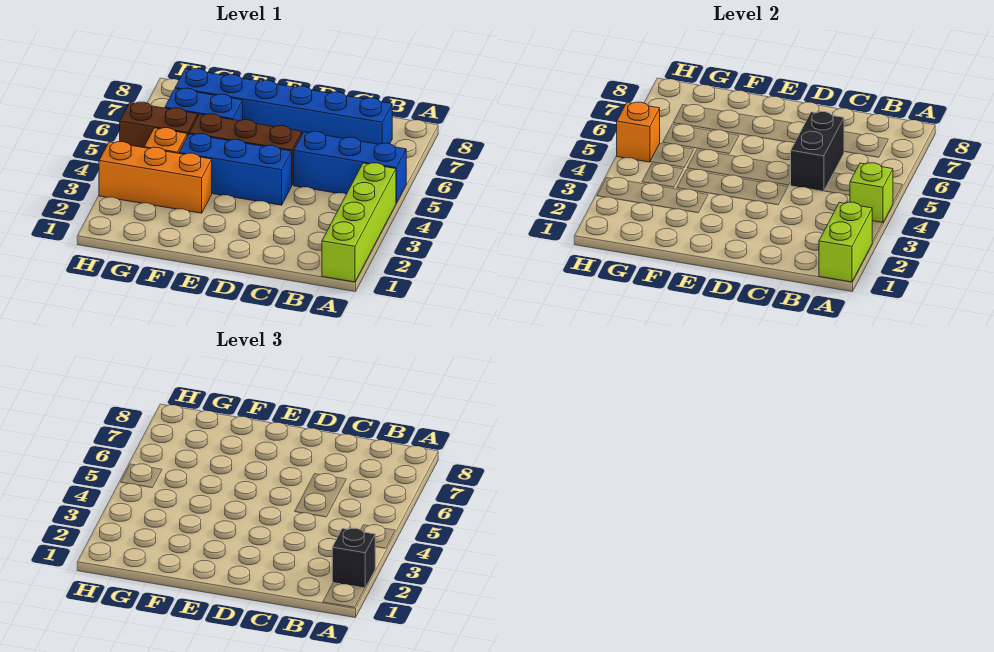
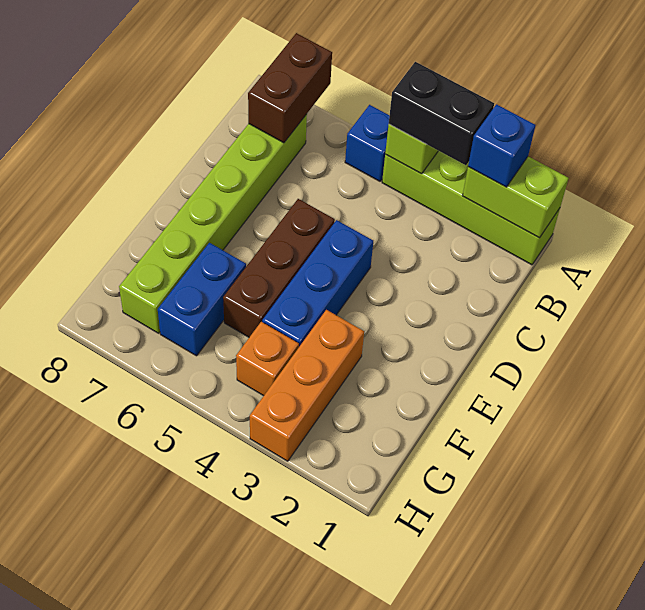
black 1x1 brick [332,528,375,588] -> blue 1x1 brick [468,104,535,187]
blue 1x3 brick [294,131,406,203] -> blue 1x1 brick [345,105,389,181]
blue 1x6 brick [175,69,392,144] -> lime 1x6 brick [119,114,307,333]
black 1x2 brick [791,112,844,191] -> black 1x2 brick moved to [389,62,494,165]
brown 1x2 brick [120,102,198,148] -> brown 1x2 brick moved to [248,33,332,143]
orange 1x1 brick [617,102,660,162] -> none

